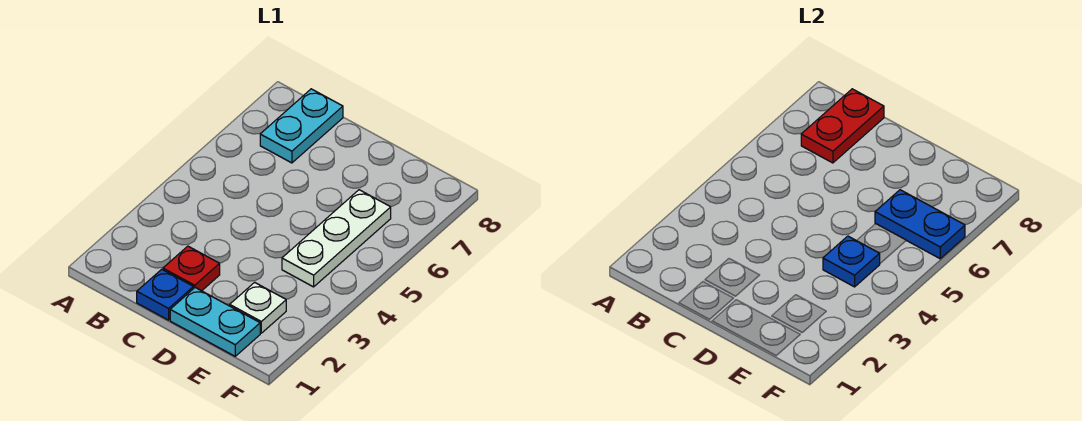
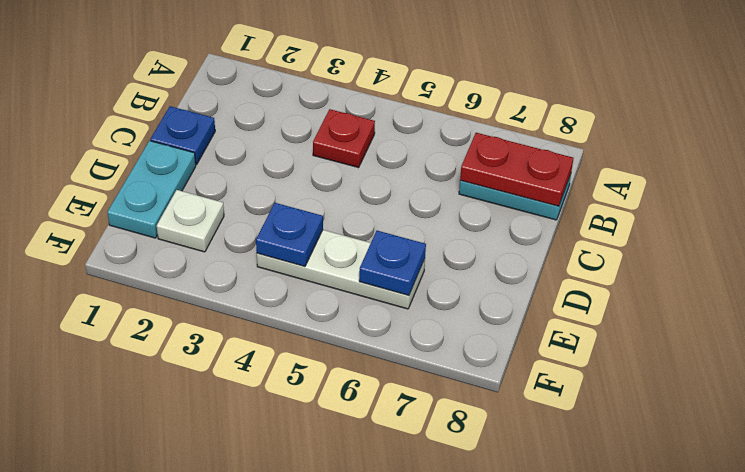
red 1x1 plate [163,246,220,291] -> red 1x1 plate moved to [313,109,375,168]
blue 1x2 plate [875,190,965,259] -> blue 1x1 plate [359,231,426,296]

